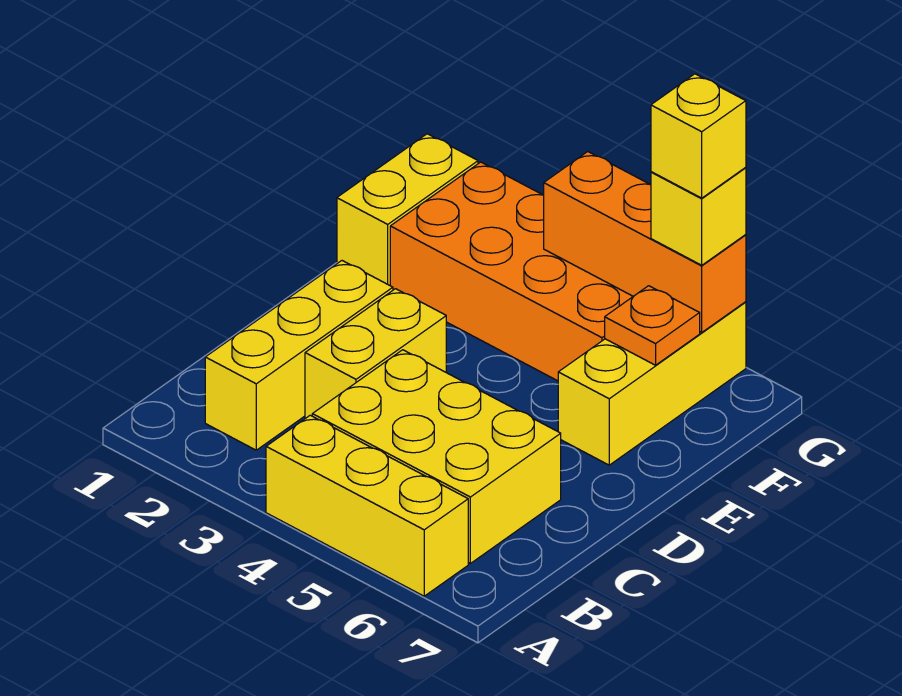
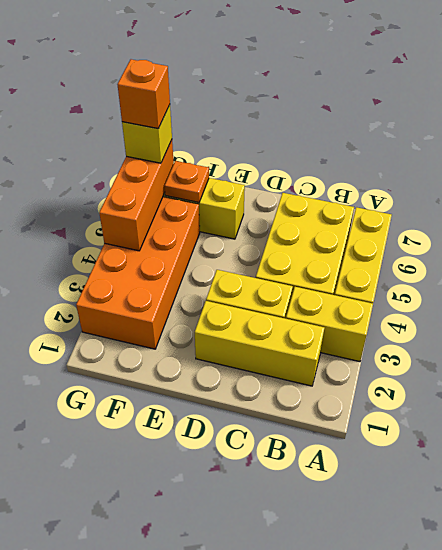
yellow 1x2 brick [337,134,478,285] -> yellow 1x2 brick moved to [286,287,373,362]
yellow 1x1 brick [651,74,746,198] -> orange 1x1 brick [117,59,170,129]

